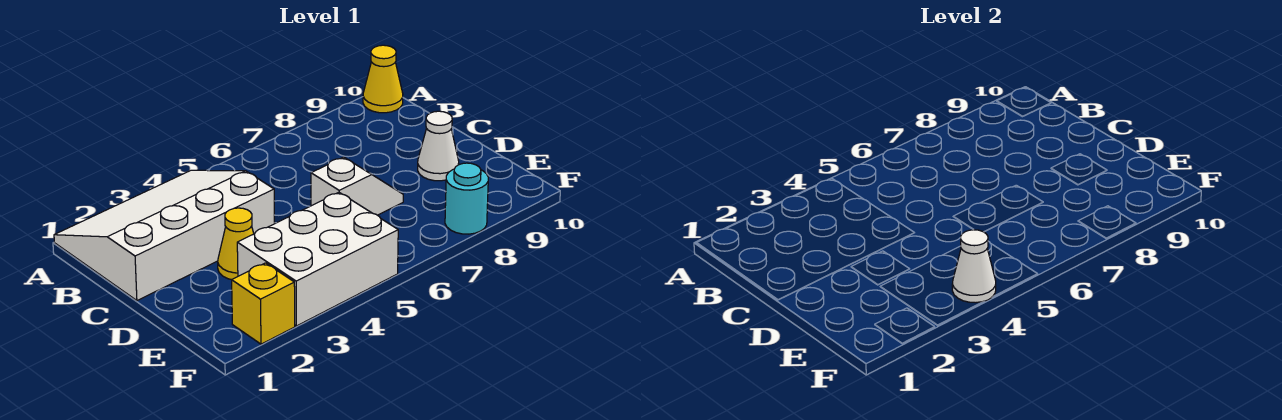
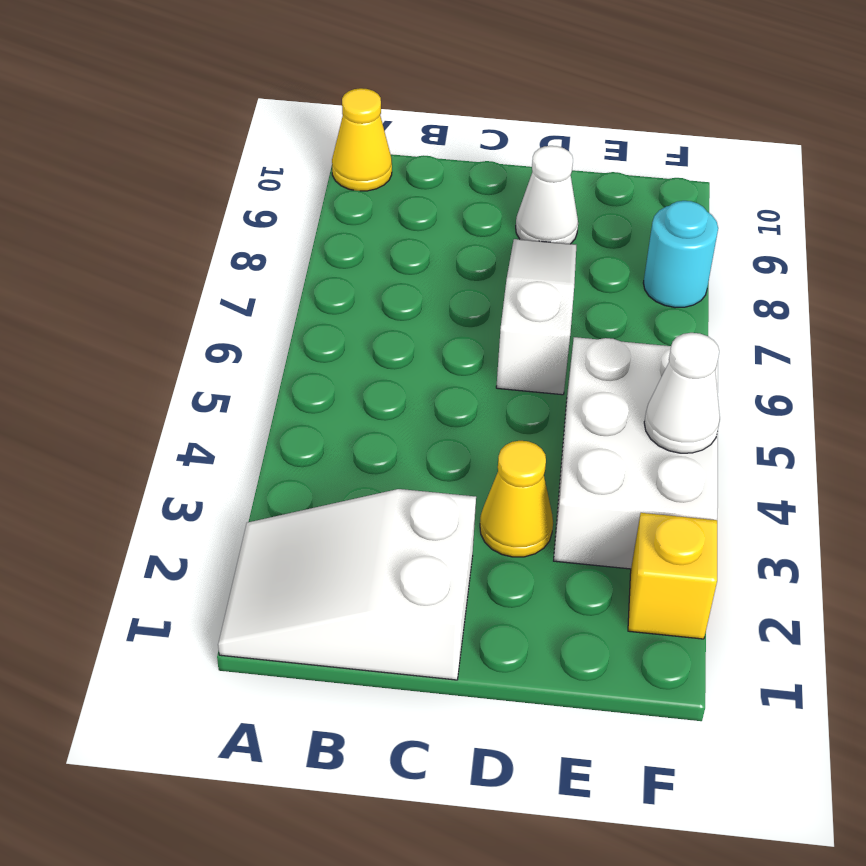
white 3x4 slope [54,170,275,301] -> white 2x3 slope [218,489,476,680]
white 1x2 slope [311,157,403,215] -> white 1x3 slope [496,239,576,395]

